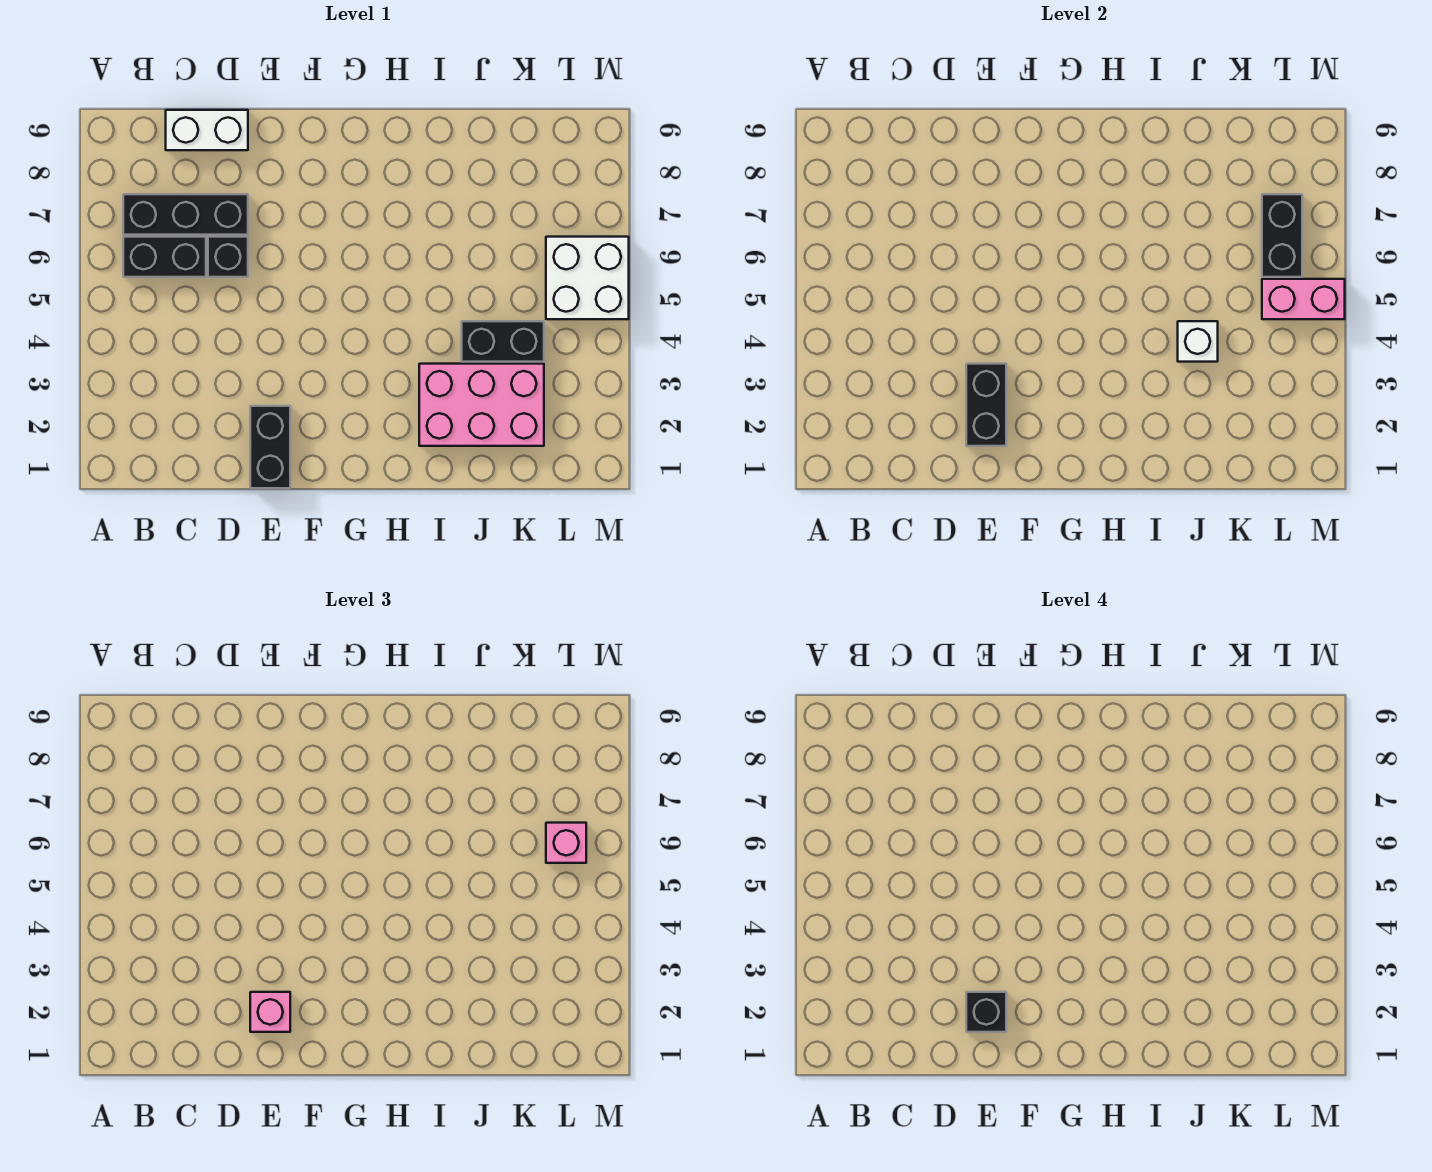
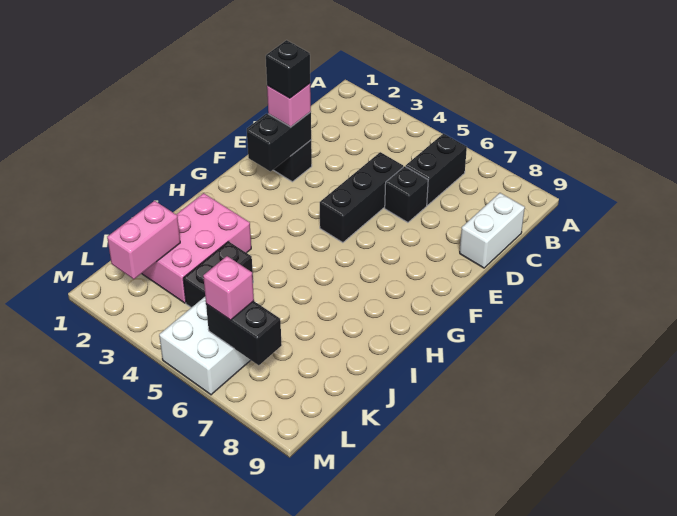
black 1x3 brick [123,194,248,235] -> black 1x3 brick moved to [320,152,403,243]
black 1x2 brick [966,364,1006,446] -> black 1x2 brick turned to [247,112,311,171]
white 1x1 brick [1178,321,1218,362] -> none
pink 1x2 brick [1262,279,1345,319] -> pink 1x2 brick moved to [107,201,180,279]

